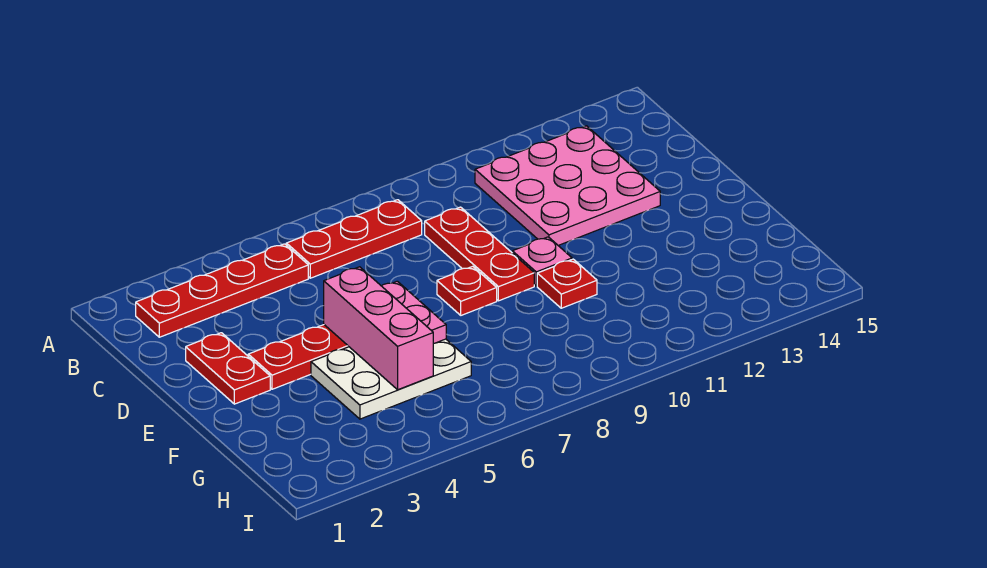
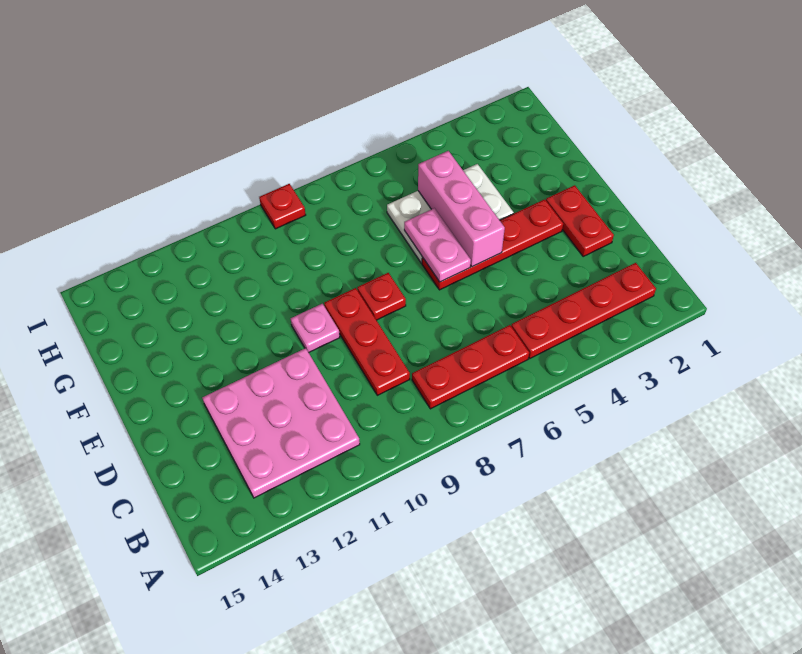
red 1x1 plate [537,259,597,308] -> red 1x1 plate moved to [259,184,306,229]

